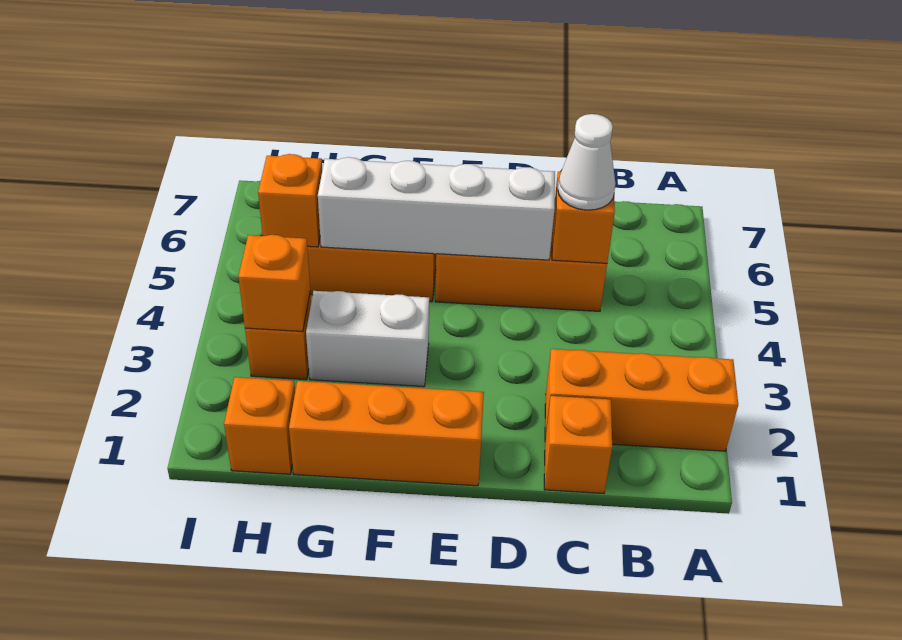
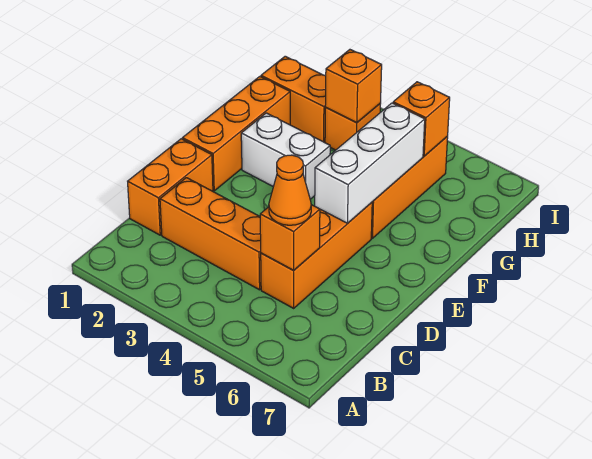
orange 1x3 brick [545,349,738,451] -> orange 1x3 brick turned to [160,178,261,290]
orange 1x1 brick [544,396,612,493] -> orange 1x2 brick [128,139,213,235]
white 1x1 cone [558,114,616,210] -> orange 1x1 cone [269,155,311,225]
white 1x4 brick [318,157,555,260] -> white 1x3 brick [315,103,425,223]
white 1x2 brick [306,291,429,387] -> white 1x2 brick turned to [241,113,330,199]
orange 1x1 brick [224,377,295,474] -> orange 1x2 brick [261,56,326,143]

